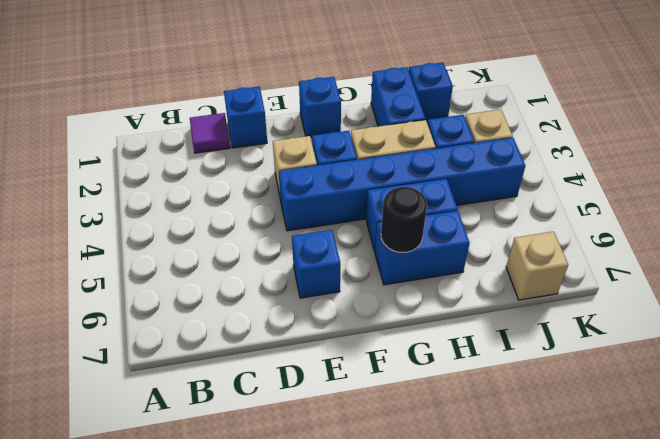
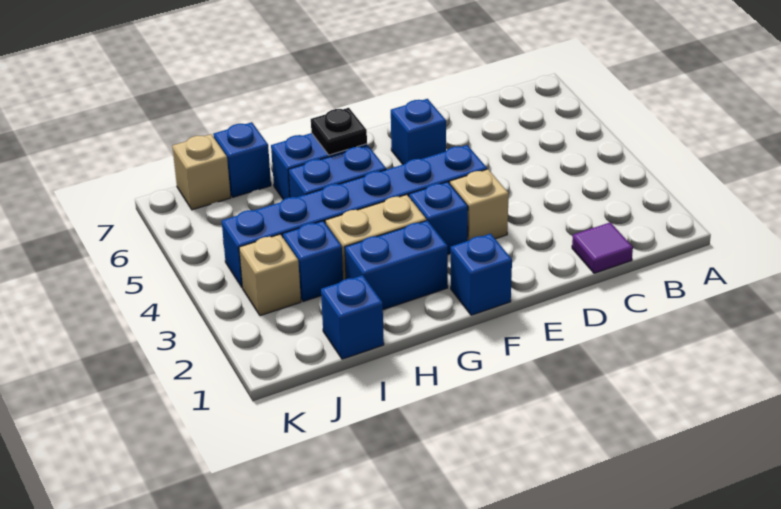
blue 1x1 brick [224,86,267,148] -> blue 1x1 brick moved to [213,122,271,197]
black 1x1 round brick [381,187,427,253] -> black 1x1 plate [311,108,367,155]
blue 1x2 brick [371,67,425,126] -> blue 1x2 brick turned to [345,220,448,310]

